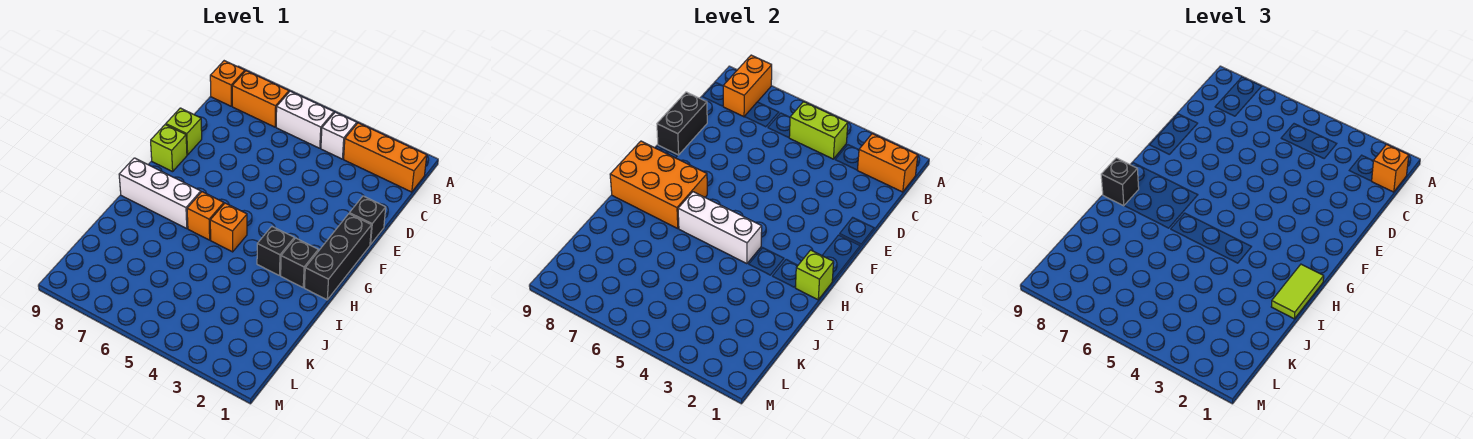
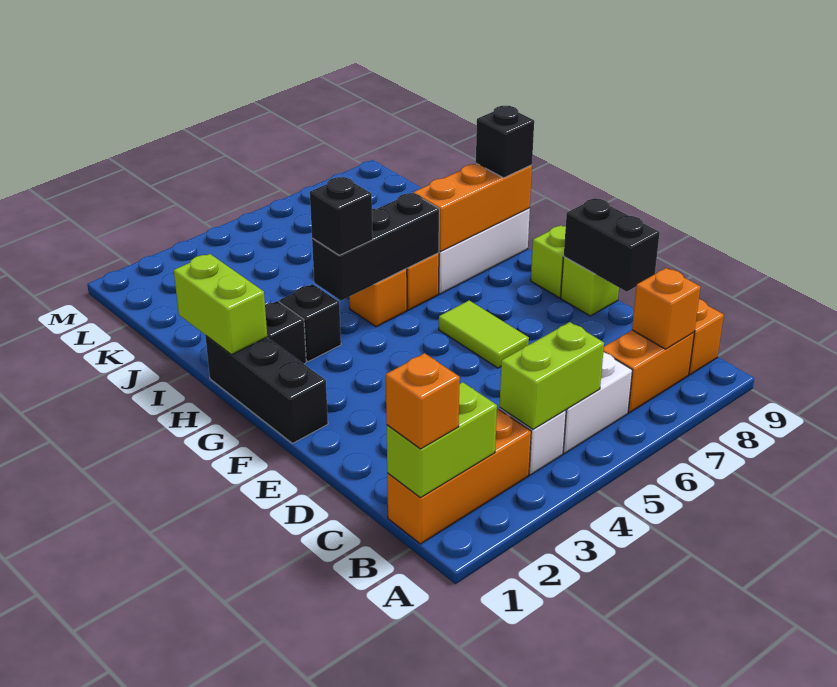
orange 1x2 brick [723,55,772,117] -> orange 1x1 brick [632,268,700,349]
orange 1x2 brick [857,134,918,192] -> lime 1x2 brick [387,382,497,498]
black 1x1 brick [349,196,386,245] -> black 1x1 brick moved to [310,177,373,255]
orange 2x3 brick [610,141,707,228] -> orange 1x3 brick [413,163,532,252]
lime 1x1 brick [796,250,834,300] -> lime 1x2 brick [174,254,267,355]
lime 1x2 tile [1271,264,1324,319] -> lime 1x2 tile moved to [439,300,529,368]
white 1x3 brick [678,192,762,264] -> black 1x3 brick [312,193,439,301]

